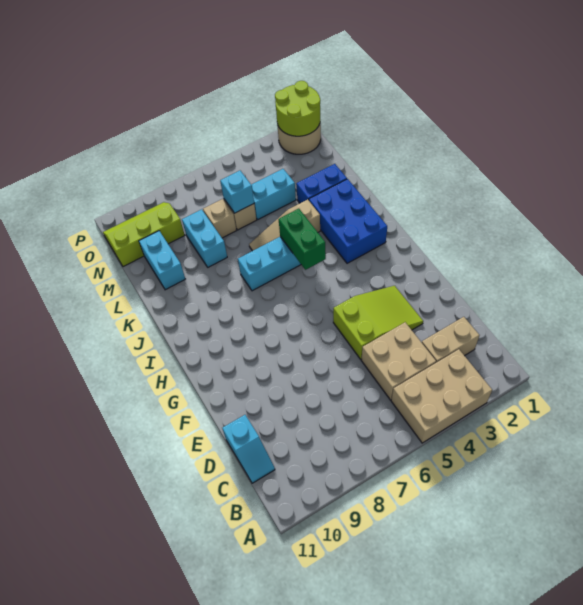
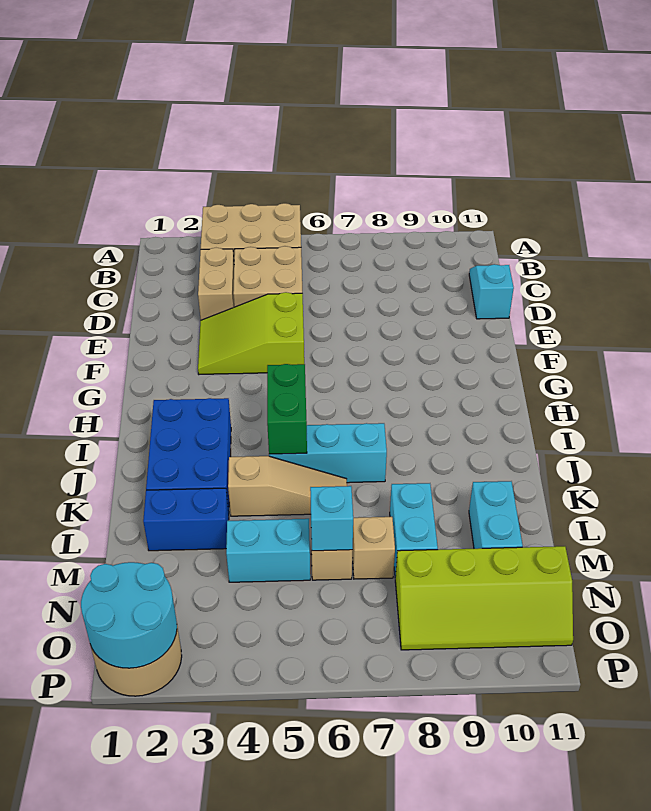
tan 1x2 brick [422,317,479,363] -> tan 1x2 brick turned to [198,248,234,320]
lime 2x3 slope [103,202,185,267] -> lime 2x4 slope [395,546,573,650]
lime 2x2 round brick [275,81,320,136] -> cyan 2x2 round brick [81,562,177,668]

